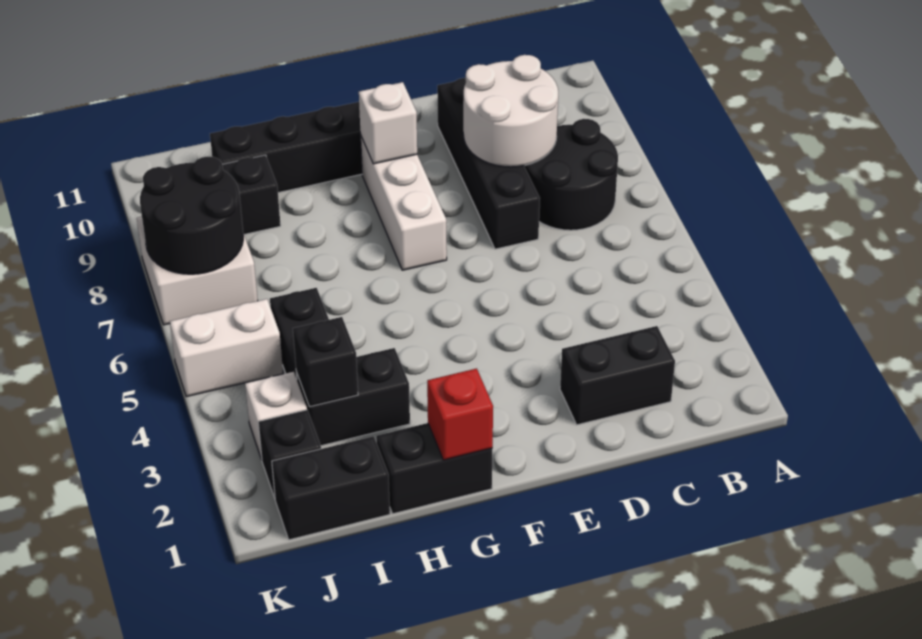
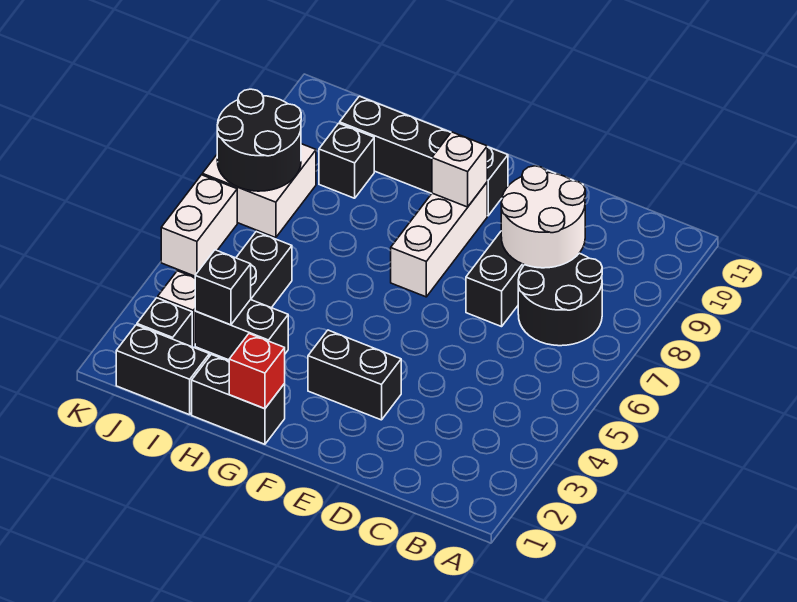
black 1x2 brick [560,326,675,425] -> black 1x2 brick moved to [308,330,401,420]
white 1x2 brick [170,299,283,397] -> white 1x2 brick turned to [161,175,237,276]

